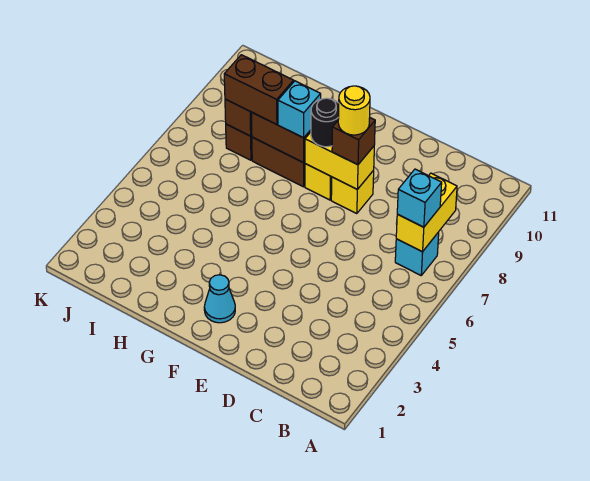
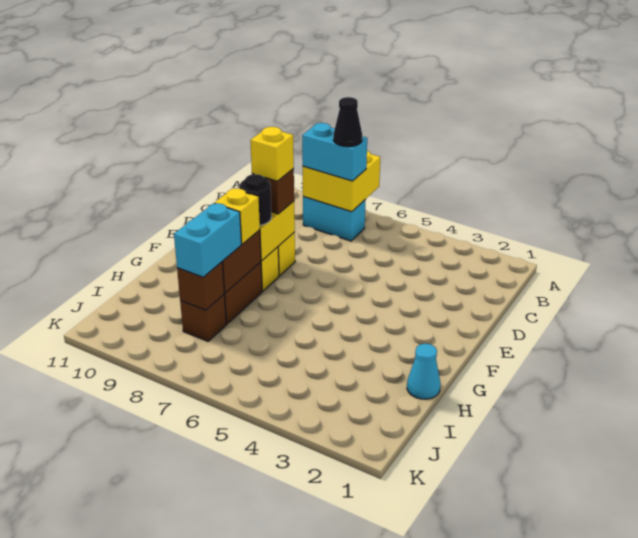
cyan 1x1 brick [395,232,439,275] -> cyan 1x2 brick [303,197,365,241]
yellow 1x2 brick [396,173,457,252] -> yellow 2x2 brick [303,151,380,212]
cyan 1x1 brick [397,169,442,227] -> cyan 1x2 brick [302,123,367,181]
none -> black 1x1 cone [333,97,362,147]
yellow 1x1 round brick [338,86,370,135] -> yellow 1x1 brick [250,127,294,181]
cyan 1x1 cone [204,275,235,323] -> cyan 1x1 cone moved to [407,344,440,399]
cyan 1x1 brick [278,81,321,138] -> yellow 1x1 brick [215,188,260,244]
brown 1x2 brick [224,55,294,125] -> cyan 1x2 brick [174,203,241,277]

